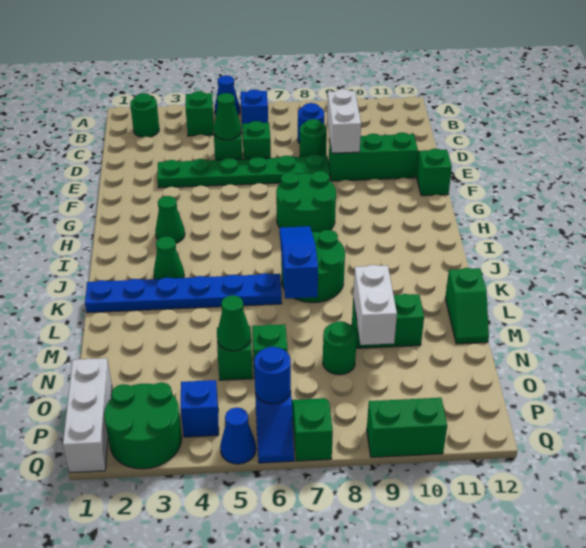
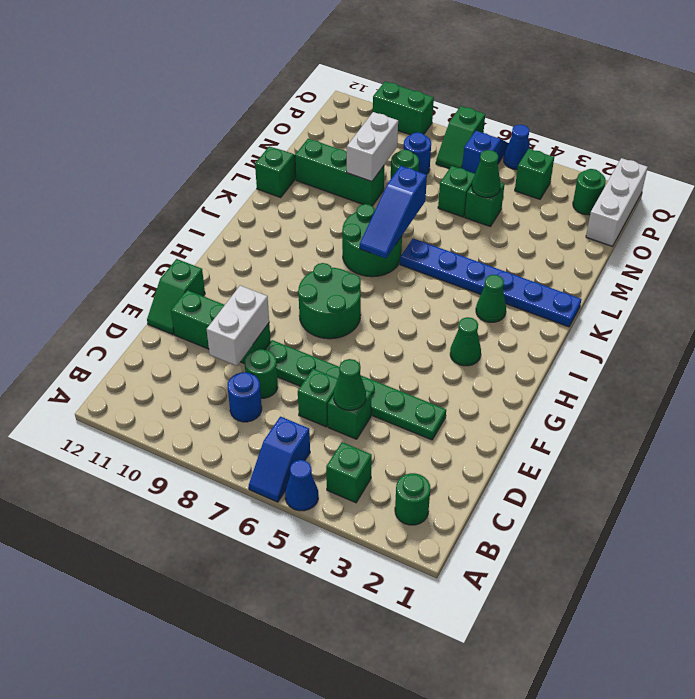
green 1x2 brick [352,294,424,348] -> green 1x3 brick [295,139,384,206]
green 2x2 round brick [104,382,182,469] -> green 1x1 round brick [573,169,606,215]
blue 1x1 brick [181,380,219,437] -> green 1x1 brick [515,149,554,199]
blue 1x1 round brick [254,347,291,404] -> blue 1x1 round brick moved to [404,132,431,175]

